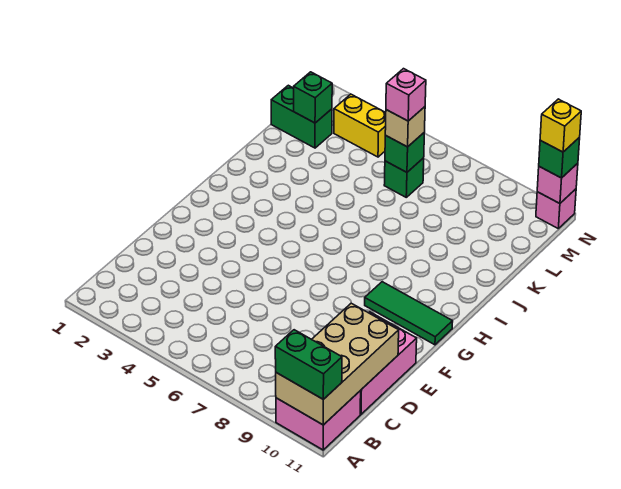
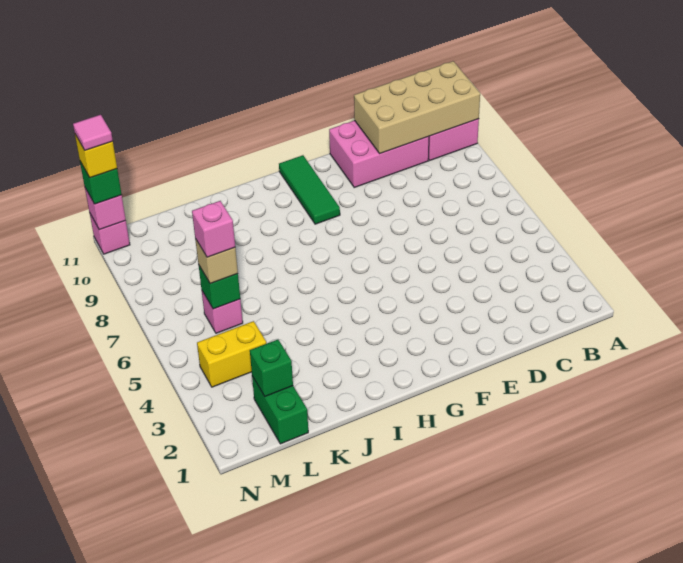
green 1x2 brick [275,330,342,399] -> none
green 1x1 brick [384,158,424,197] -> pink 1x1 brick [202,291,243,333]
yellow 1x2 brick [334,94,386,157] -> yellow 1x2 brick turned to [197,321,266,387]
none -> pink 1x1 tile [73,115,113,150]

